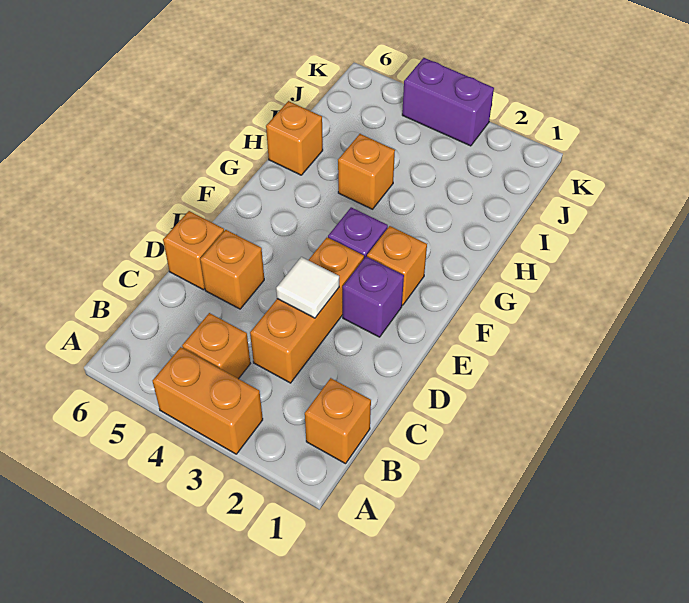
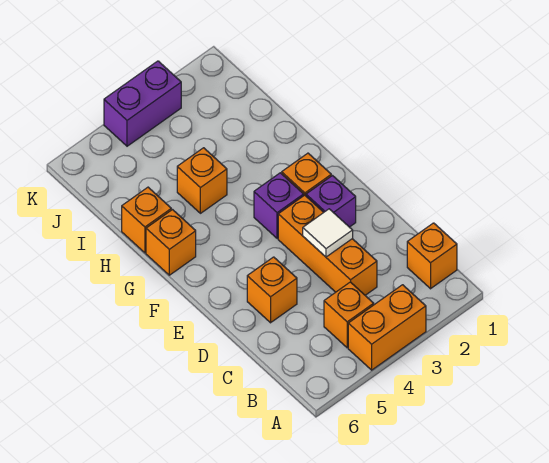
orange 1x1 brick [163,211,224,290] -> orange 1x1 brick moved to [146,210,196,275]

